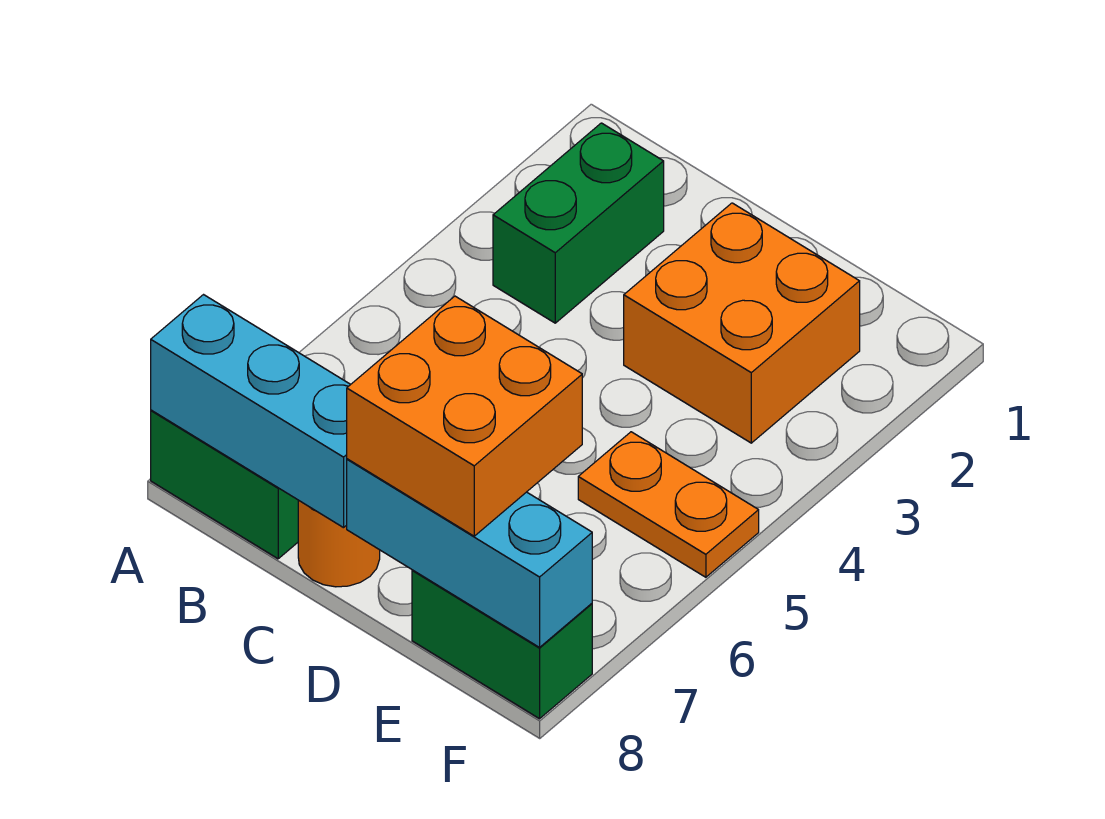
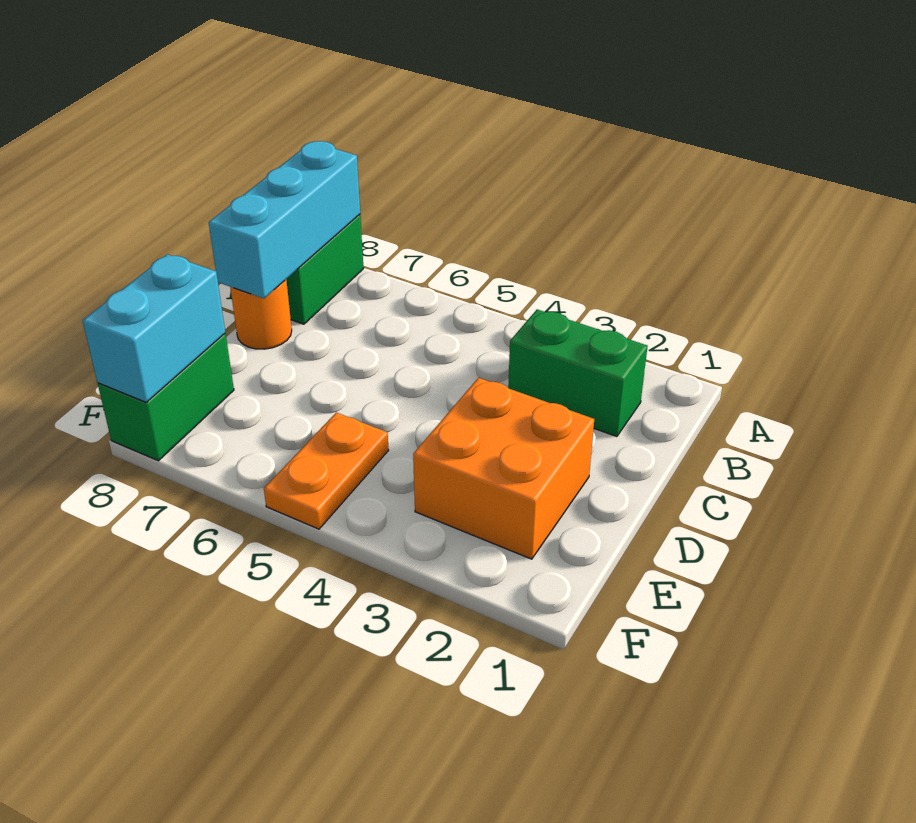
orange 2x2 brick [347,296,582,536] -> none
cyan 1x3 brick [347,459,592,647] -> cyan 1x2 brick [83,254,225,402]

